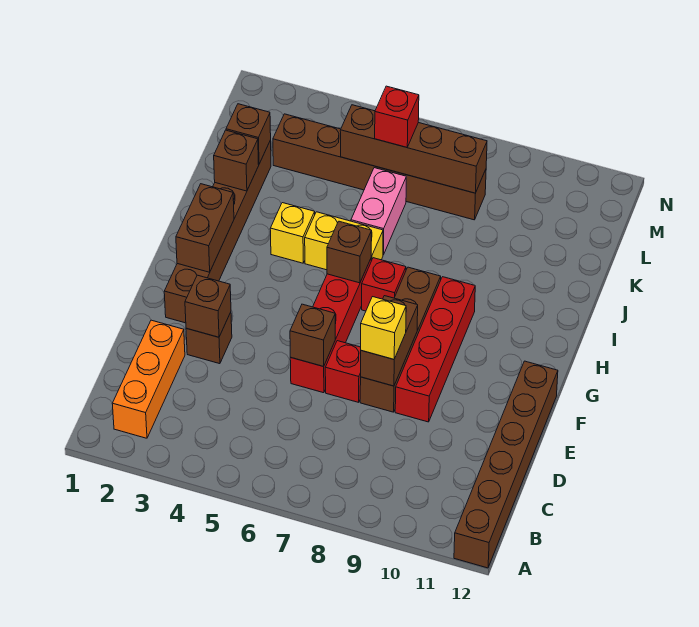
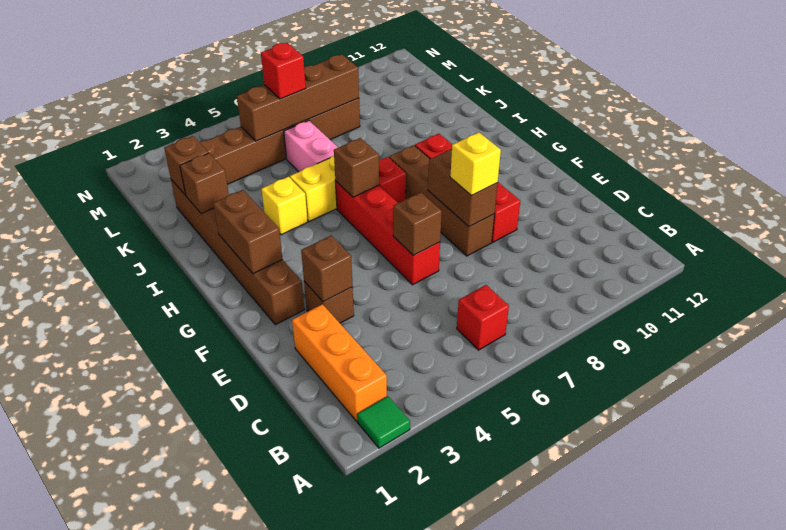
none -> green 1x1 tile [357,396,410,448]
brown 1x6 brick [454,361,558,568] -> none
red 1x1 brick [325,341,361,402] -> red 1x1 brick moved to [457,285,509,350]

